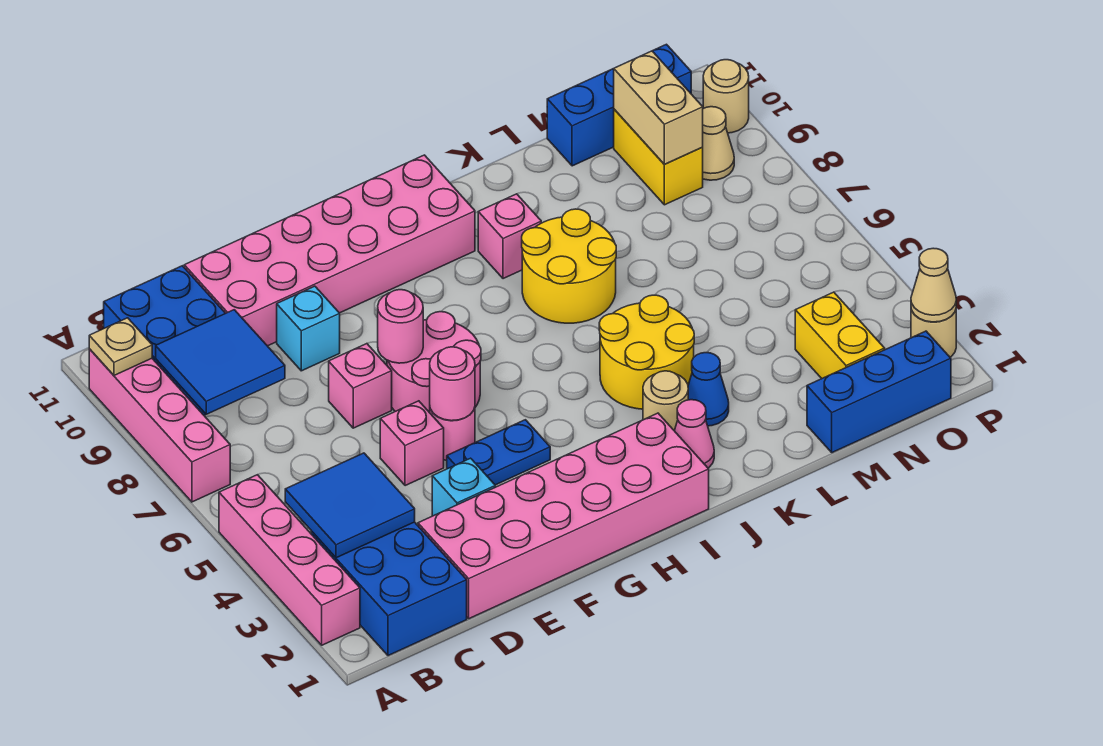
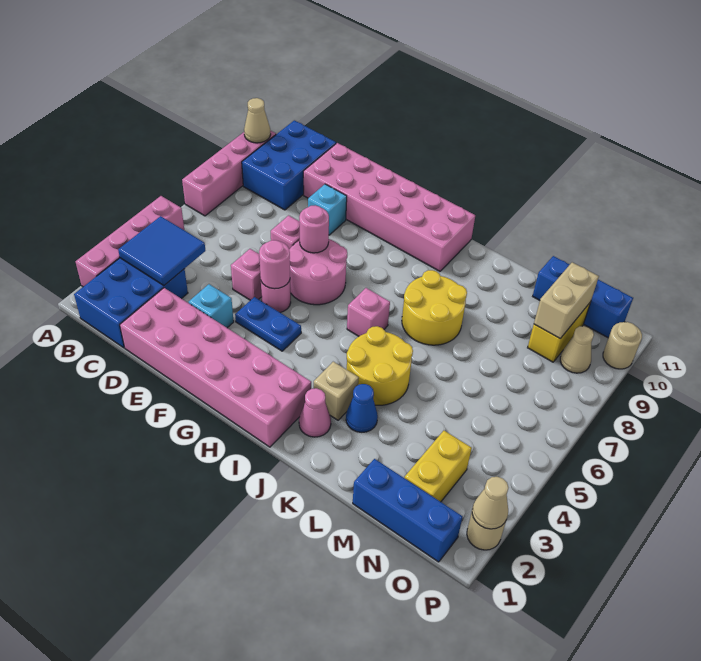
tan 1x1 plate [89,318,152,375] -> tan 1x1 cone [244,98,271,143]
blue 2x2 tile [156,310,285,414] -> none
tan 1x1 round brick [643,371,688,430] -> tan 1x1 brick [314,362,359,420]
pink 1x1 brick [478,194,541,279] -> pink 1x1 brick moved to [347,288,390,336]

